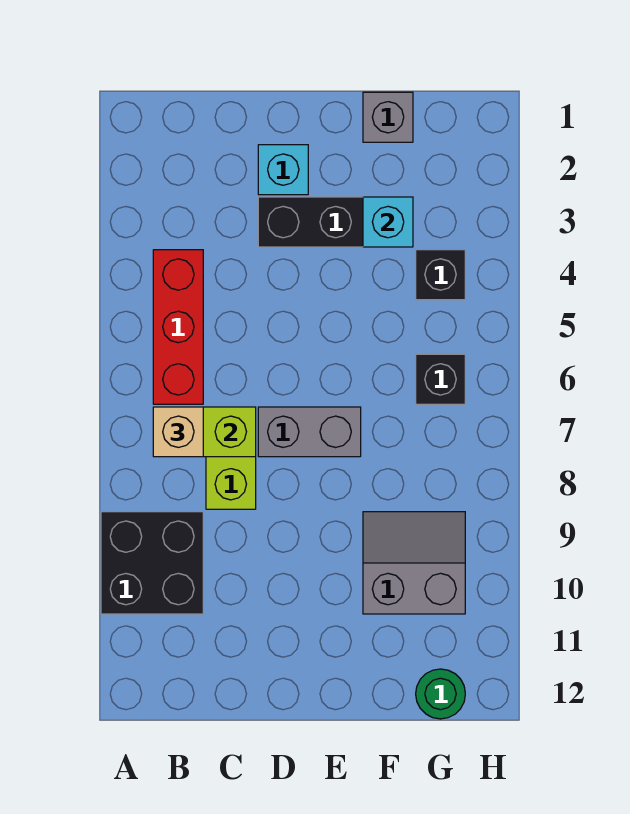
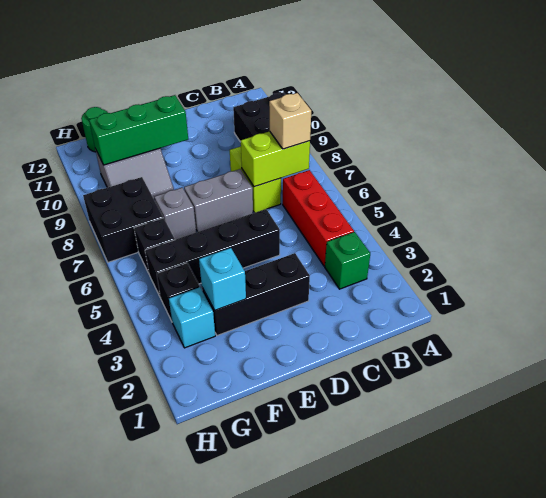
none -> green 1x1 brick [325,232,370,289]
cyan 1x1 brick [258,145,308,195] -> cyan 1x1 brick moved to [169,287,215,348]
none -> black 1x4 brick [145,209,280,298]
none -> green 1x3 brick [89,95,188,165]
grey 1x1 brick [363,92,413,142] -> grey 1x1 brick moved to [154,188,196,240]
none -> black 2x2 brick [83,177,163,262]

